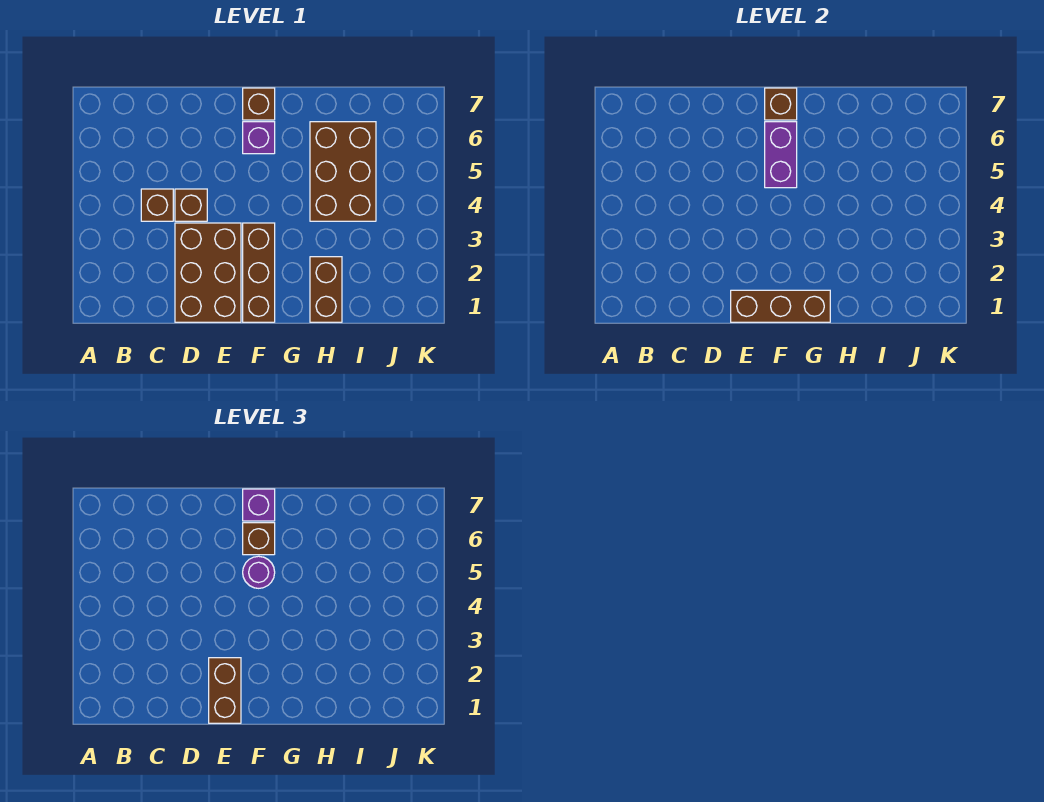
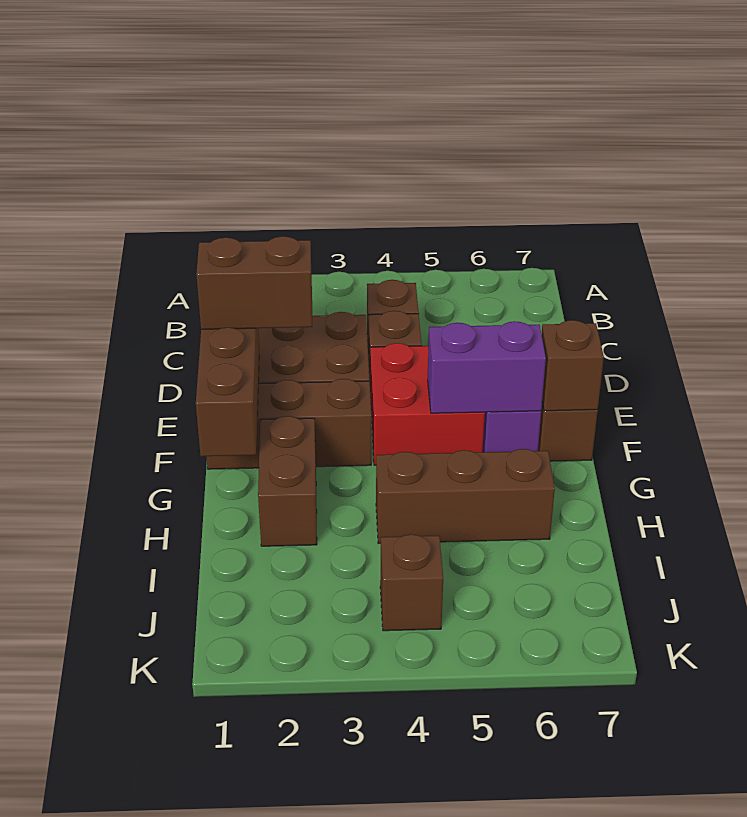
none -> red 2x2 brick [370,343,485,465]
purple 1x1 round brick [243,556,275,588] -> none
brown 1x1 brick [243,523,275,555] -> brown 1x1 brick moved to [380,534,443,631]
purple 1x1 brick [243,489,275,521] -> none
brown 1x2 brick [310,257,342,322] -> brown 1x2 brick turned to [258,416,317,546]
brown 2x3 brick [310,122,376,221] -> brown 1x3 brick [376,449,555,544]

